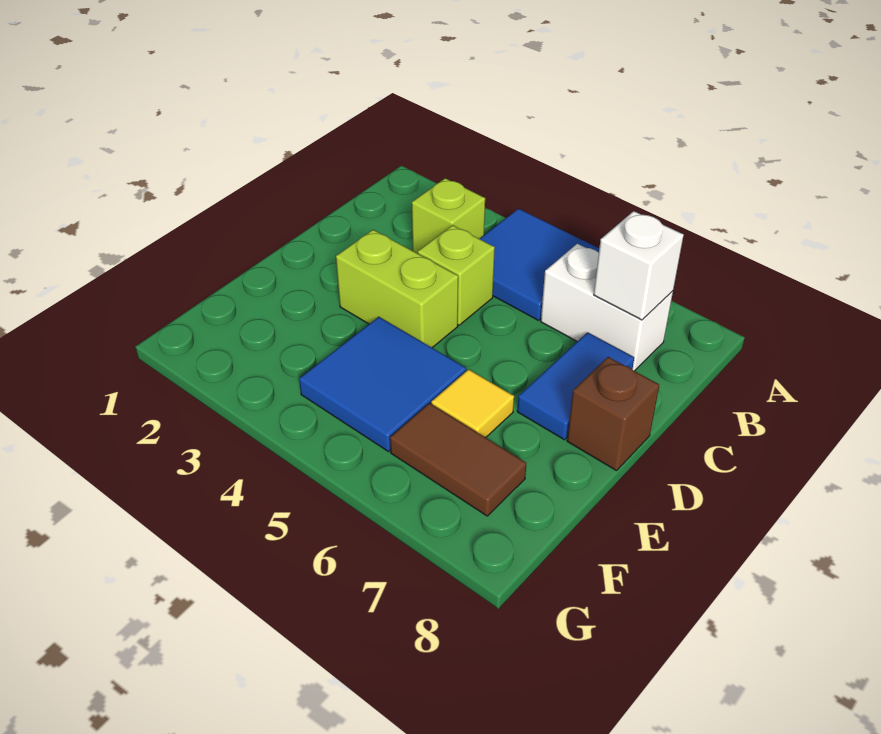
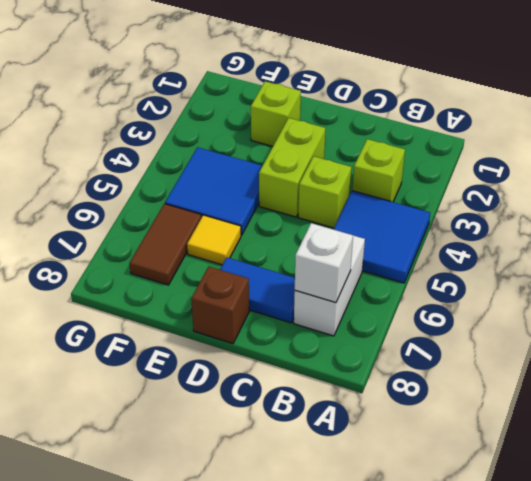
none -> lime 1x1 brick [251,81,301,146]

